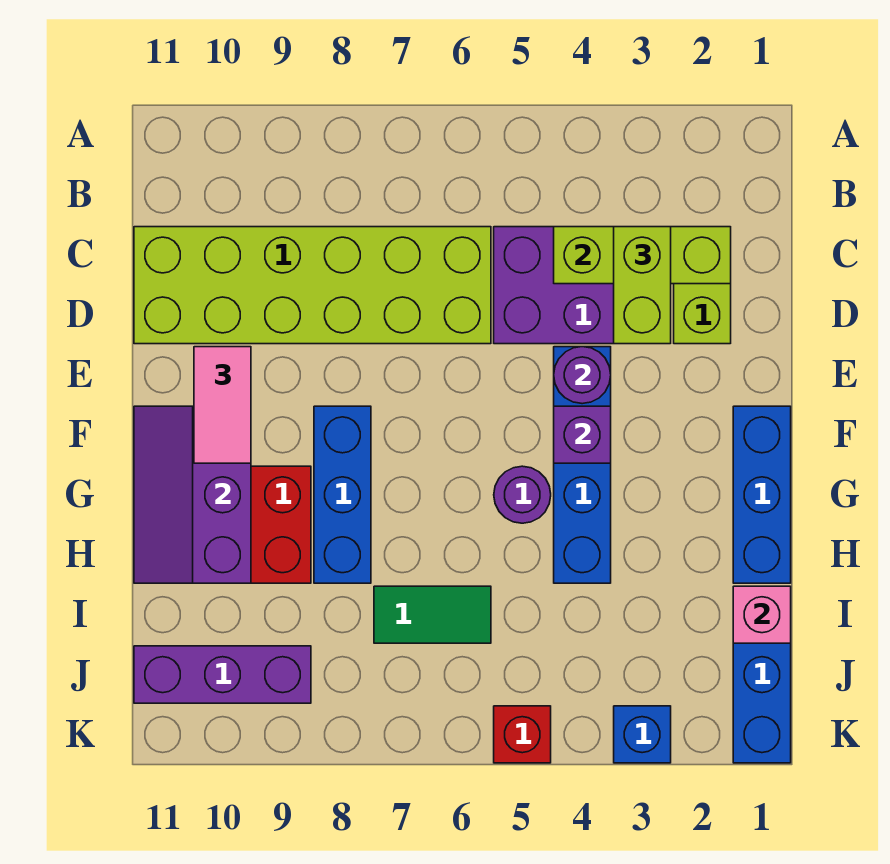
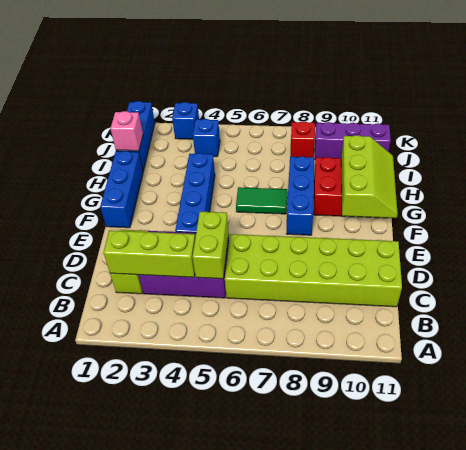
lime 1x2 brick [614,227,671,344] -> lime 1x2 brick moved to [193,212,229,279]
purple 1x1 round brick [554,347,611,404] -> none
pink 1x2 tile [194,347,251,463] -> none
purple 1x1 brick [554,406,611,463] -> none
purple 2x3 slope [134,406,251,583] -> lime 2x3 slope [341,135,398,218]
purple 1x1 round brick [494,466,551,523] -> none
green 1x2 tile [374,586,491,643] -> green 1x2 tile moved to [236,187,287,214]
none -> blue 1x1 brick [193,119,220,157]
red 1x1 brick [494,706,551,763] -> red 1x1 brick moved to [290,121,315,157]

